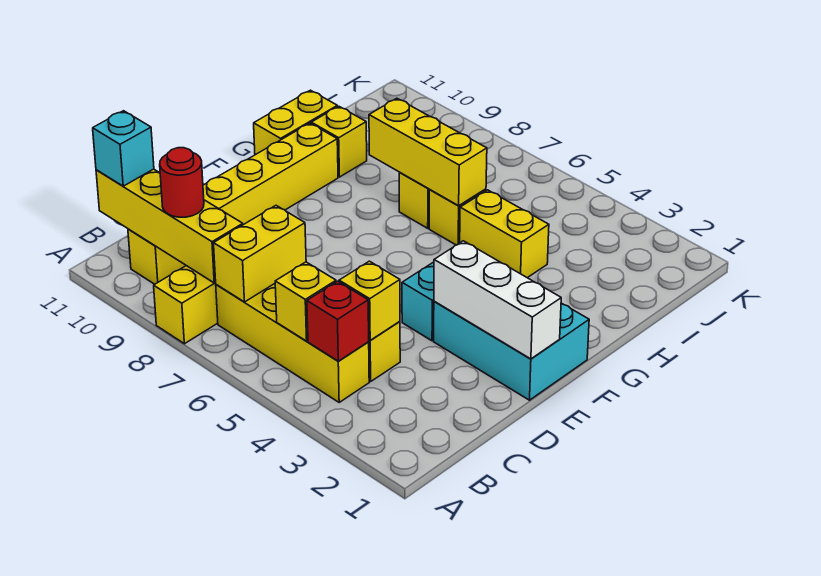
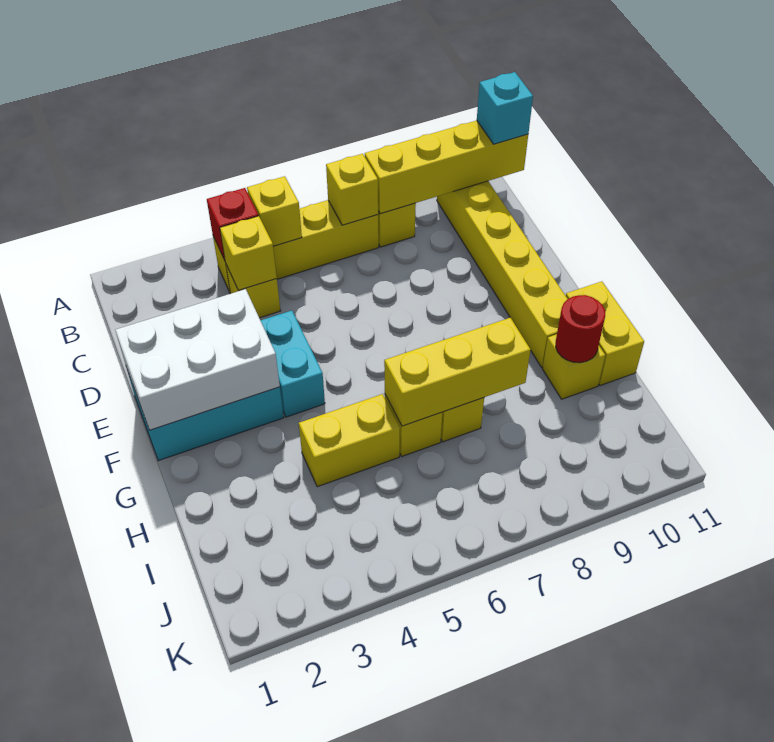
yellow 1x2 brick [214,206,306,302] -> yellow 1x1 brick [326,154,379,225]
red 1x1 round brick [160,148,204,217] -> red 1x1 round brick moved to [556,295,605,363]
white 1x3 brick [434,241,561,359] -> white 2x3 brick [115,289,280,430]

